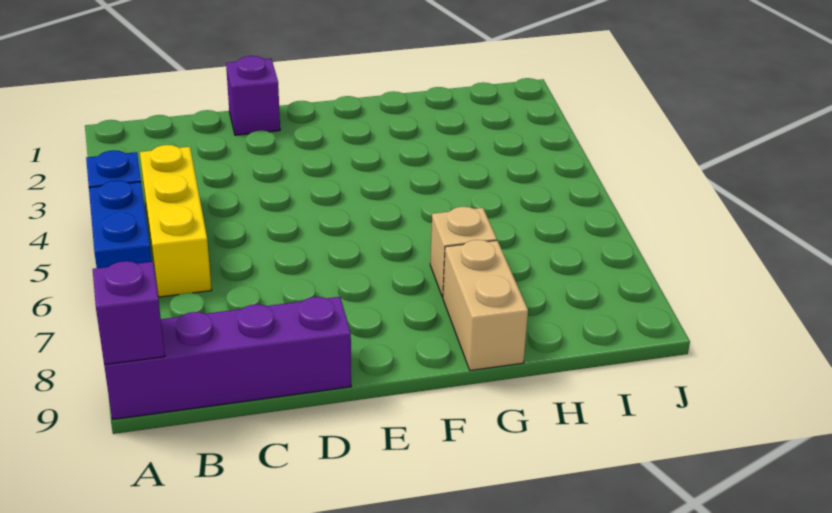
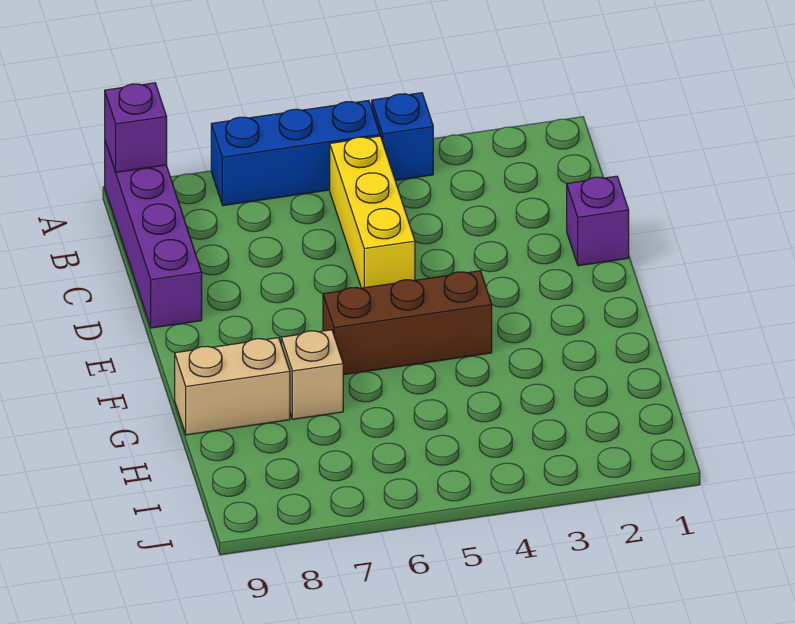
blue 1x2 brick [89,180,152,268] -> blue 1x3 brick [211,100,380,206]
yellow 1x3 brick [140,145,211,297] -> yellow 1x3 brick turned to [330,136,415,288]
none -> brown 1x3 brick [323,271,492,375]

